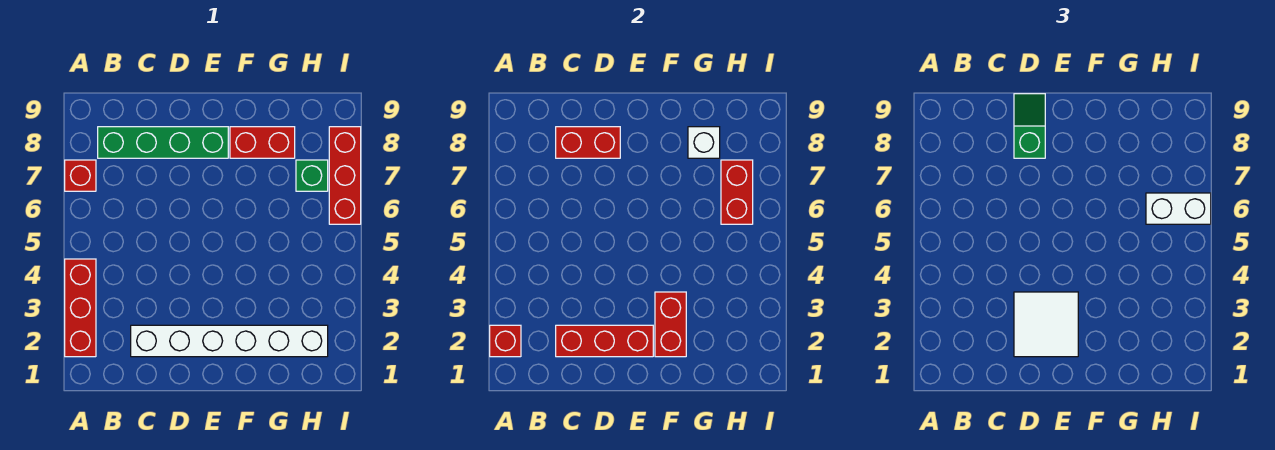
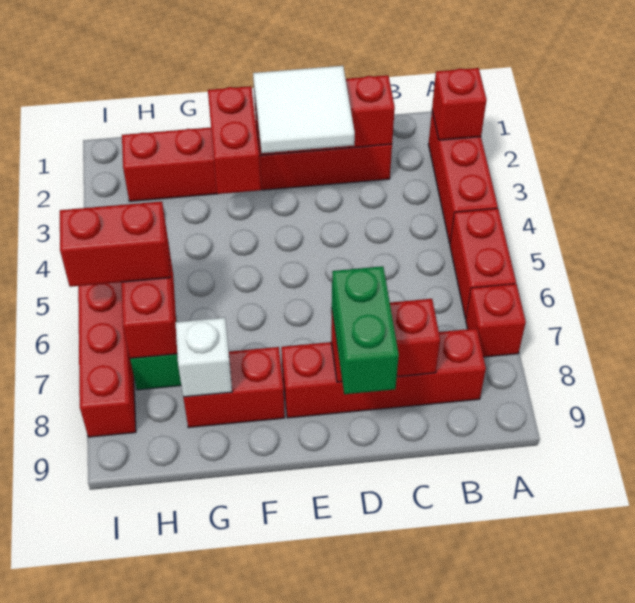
none -> red 1x2 brick [450,208,516,318]
green 1x4 brick [98,127,228,158] -> red 1x4 brick [281,329,486,418]
white 1x6 brick [131,325,328,357] -> red 1x6 brick [122,127,392,201]
green 1x2 slope [1014,94,1045,158] -> green 1x2 brick [332,266,399,394]
white 1x2 brick [1146,193,1211,224] -> red 1x2 brick [60,201,170,287]

